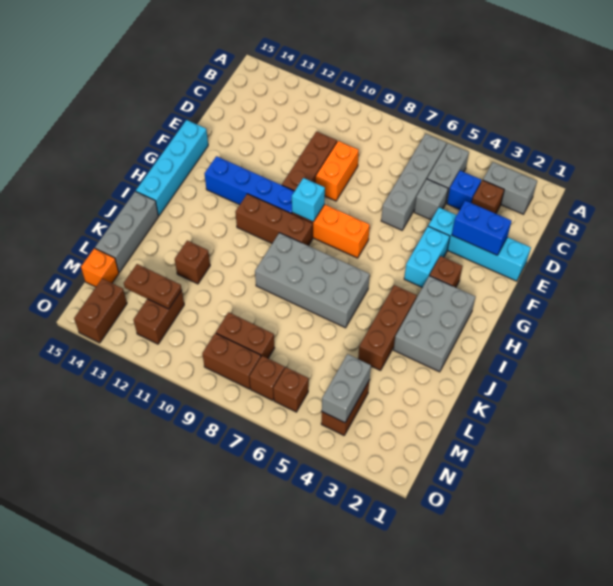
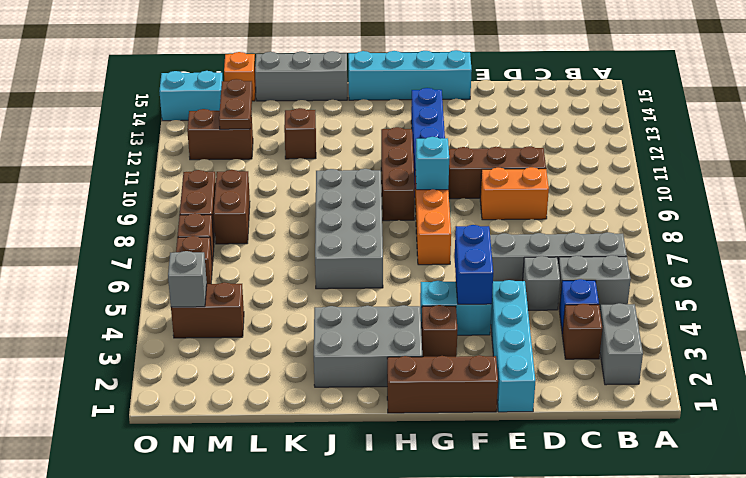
blue 1x2 brick [452,201,511,255] -> blue 1x2 brick moved to [455,225,493,304]
brown 1x3 brick [358,285,417,370] -> brown 1x3 brick moved to [387,355,498,413]
grey 1x2 brick [322,354,371,423] -> grey 1x1 brick [168,251,207,307]
brown 1x2 brick [74,279,127,343] -> cyan 1x2 brick [159,71,223,121]

